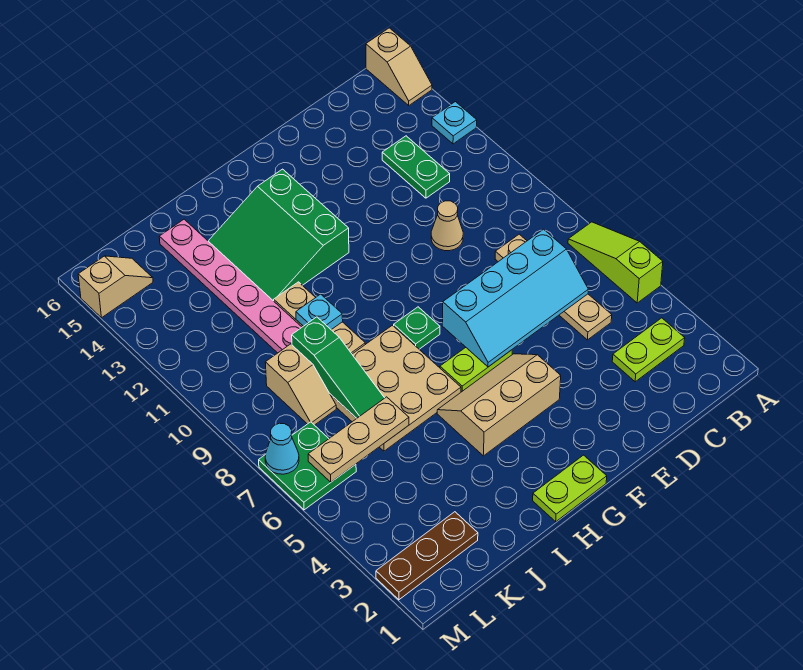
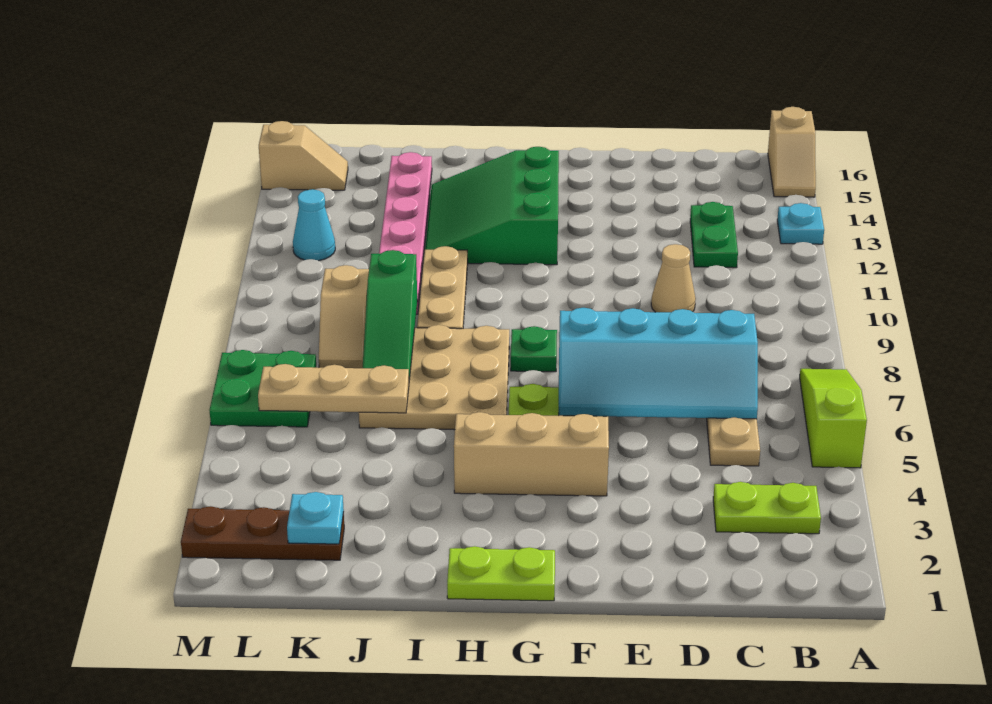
cyan 1x1 plate [296,294,343,330] -> cyan 1x1 plate moved to [287,492,344,544]
cyan 1x1 cone [265,423,299,474] -> cyan 1x1 cone moved to [293,189,335,261]

